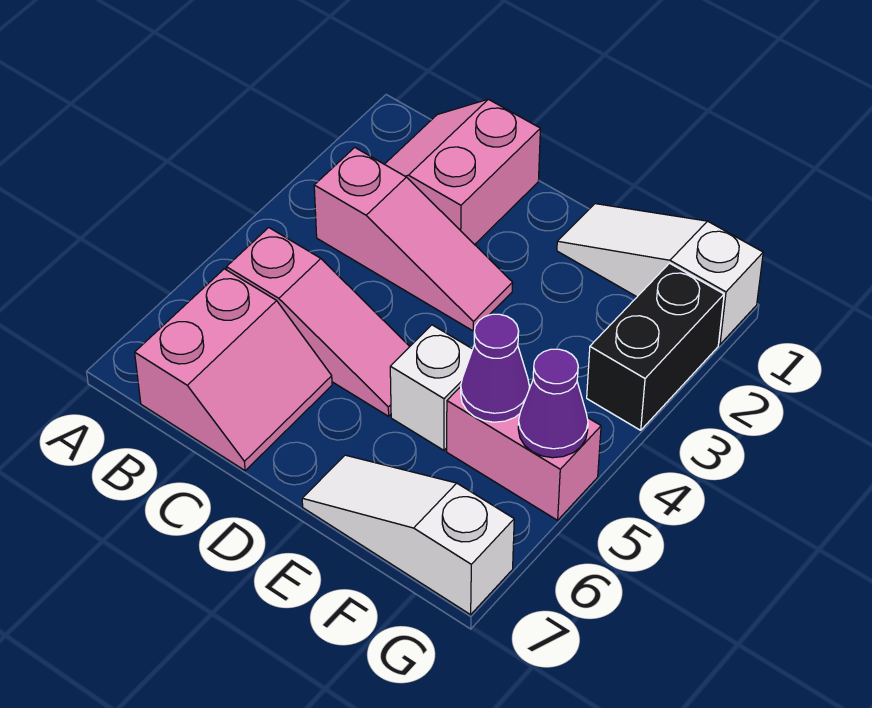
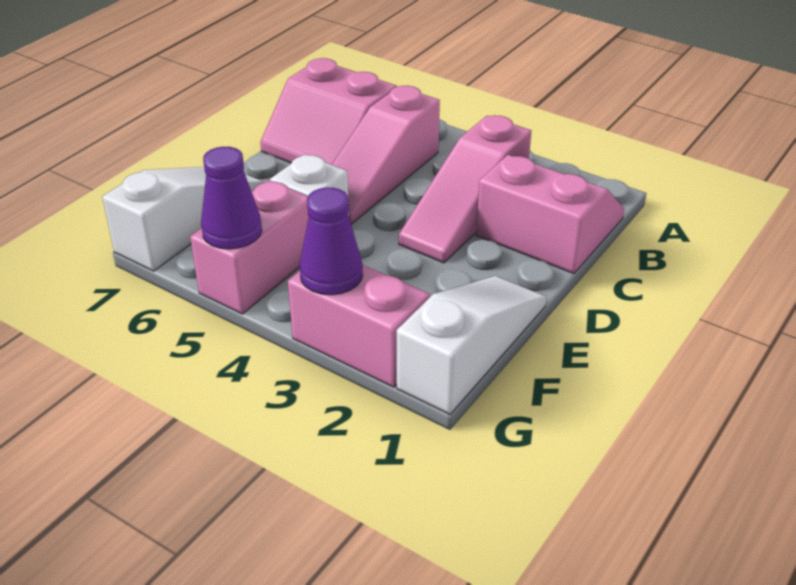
purple 1x1 cone [461,314,530,422] -> purple 1x1 cone moved to [300,187,363,295]
black 1x2 brick [587,263,724,430] -> pink 1x2 brick [288,265,430,387]

